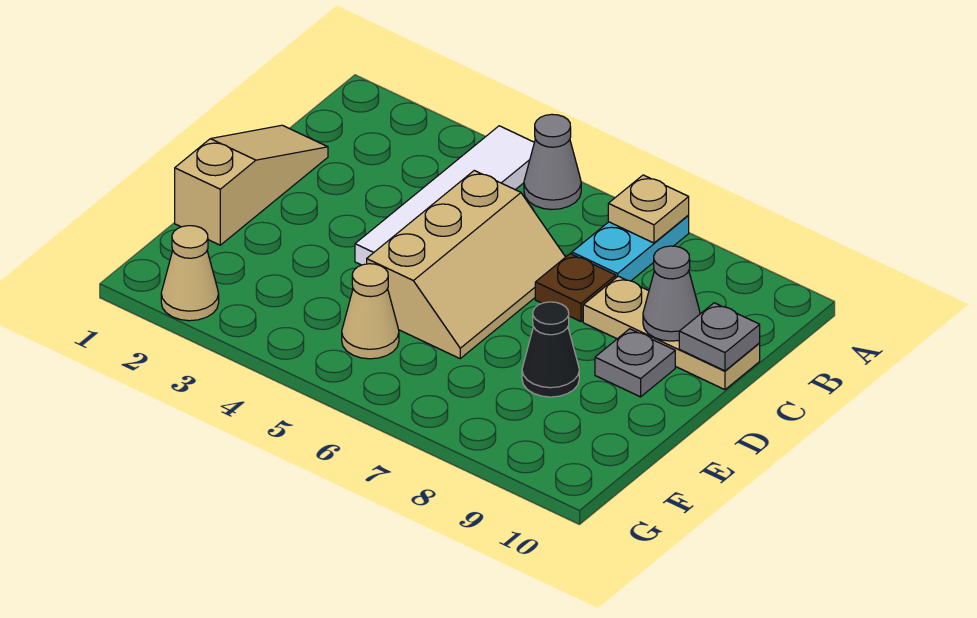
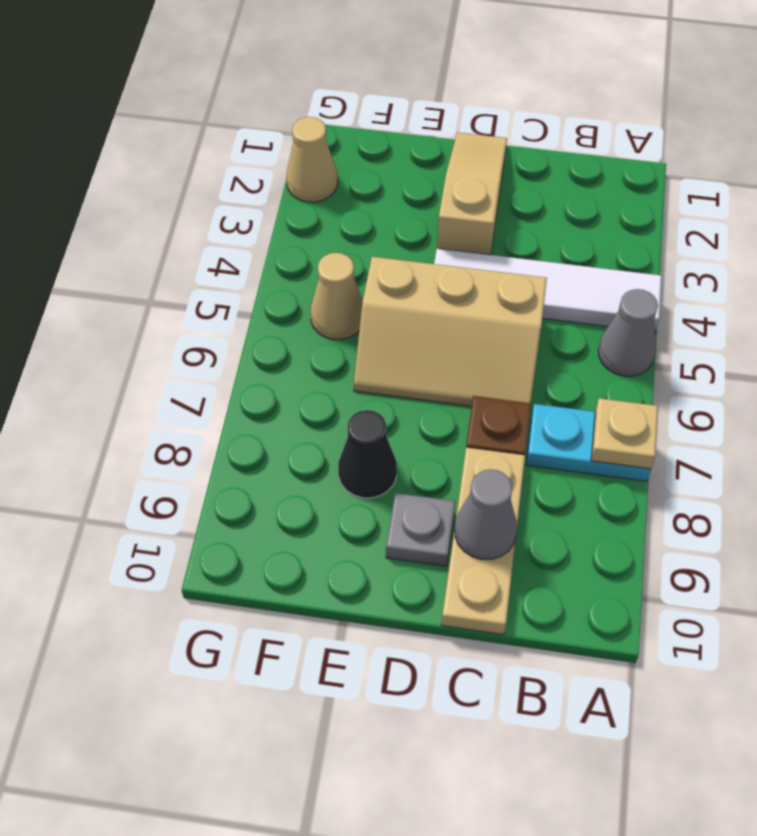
tan 1x3 slope [175,125,328,245] -> tan 1x3 slope turned to [437,132,507,255]
grey 1x1 plate [679,303,760,371] -> none

